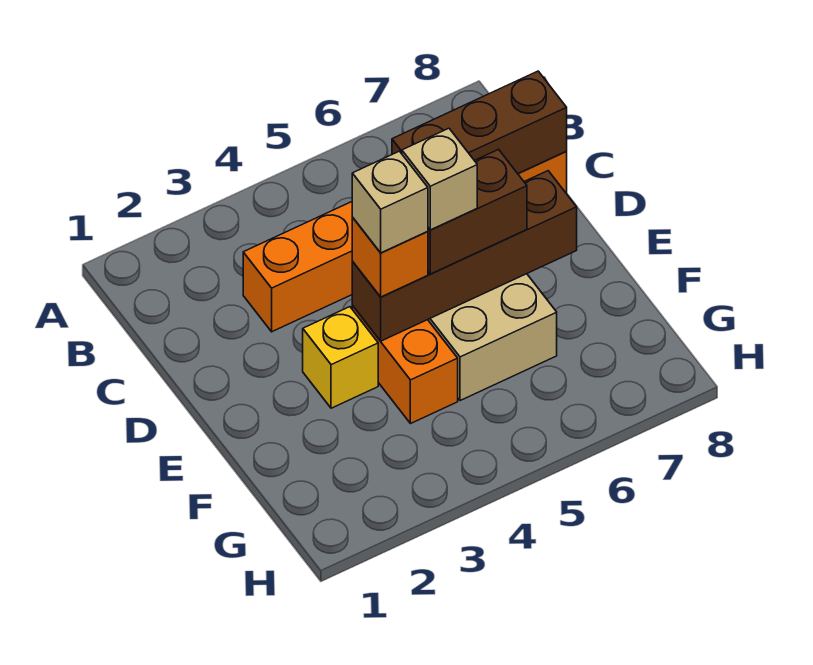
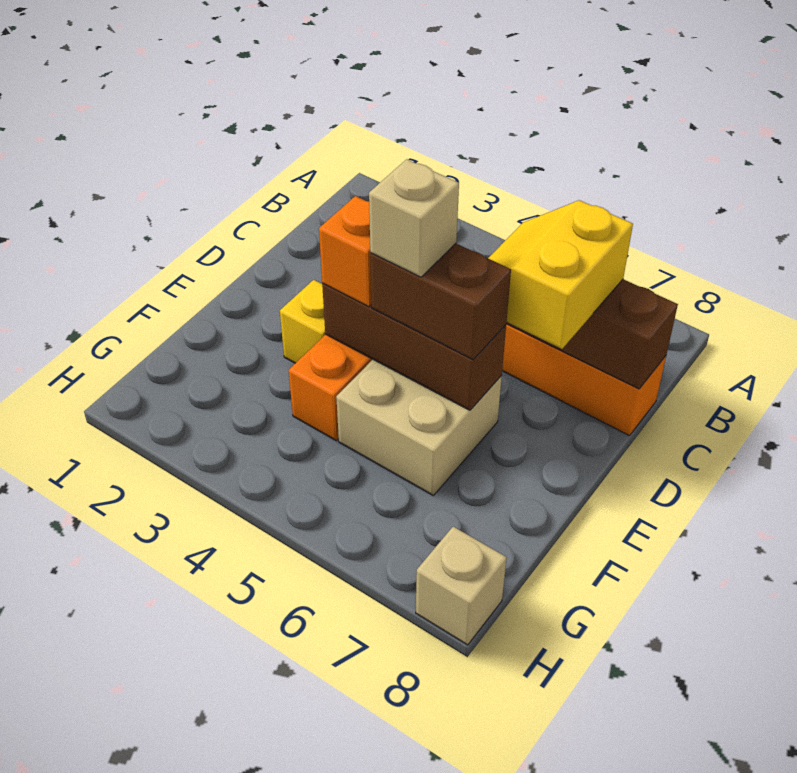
none -> yellow 2x2 slope [488,200,633,349]
brown 1x4 brick [352,171,577,341] -> brown 1x3 brick [322,283,506,410]
tan 1x1 brick [352,151,428,253] -> tan 1x1 brick moved to [416,527,507,645]

